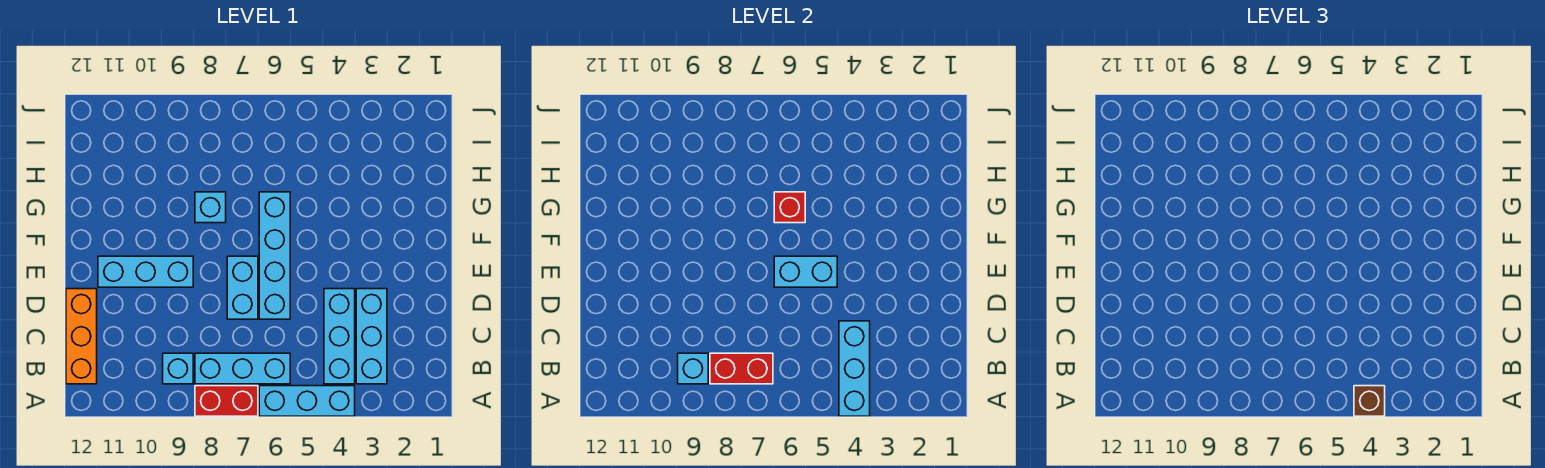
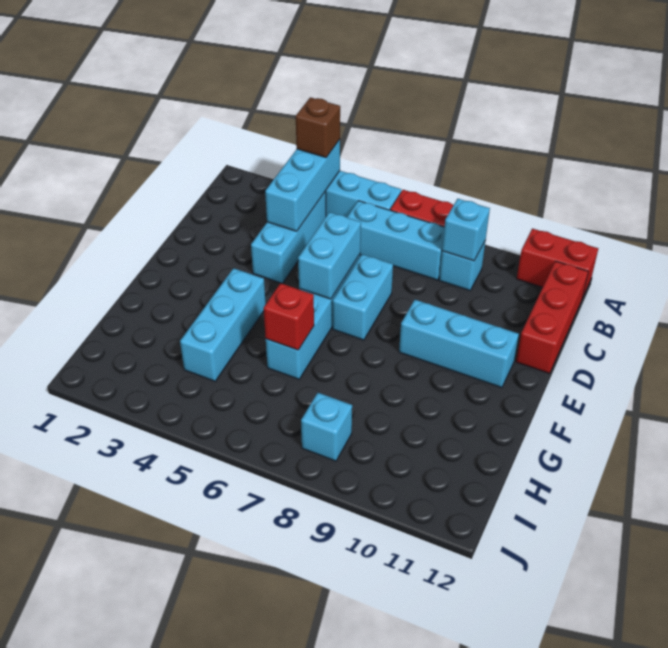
cyan 1x3 brick [356,289,387,384] -> cyan 1x3 brick moved to [180,268,266,381]
red 1x2 brick [710,353,773,384] -> red 1x2 brick moved to [517,229,598,298]
orange 1x3 brick [66,289,97,384] -> red 1x3 brick [516,261,588,374]
cyan 1x2 brick [774,256,837,287] -> cyan 1x2 brick turned to [298,212,361,299]
cyan 1x1 brick [195,192,226,223] -> cyan 1x1 brick moved to [301,393,352,461]

